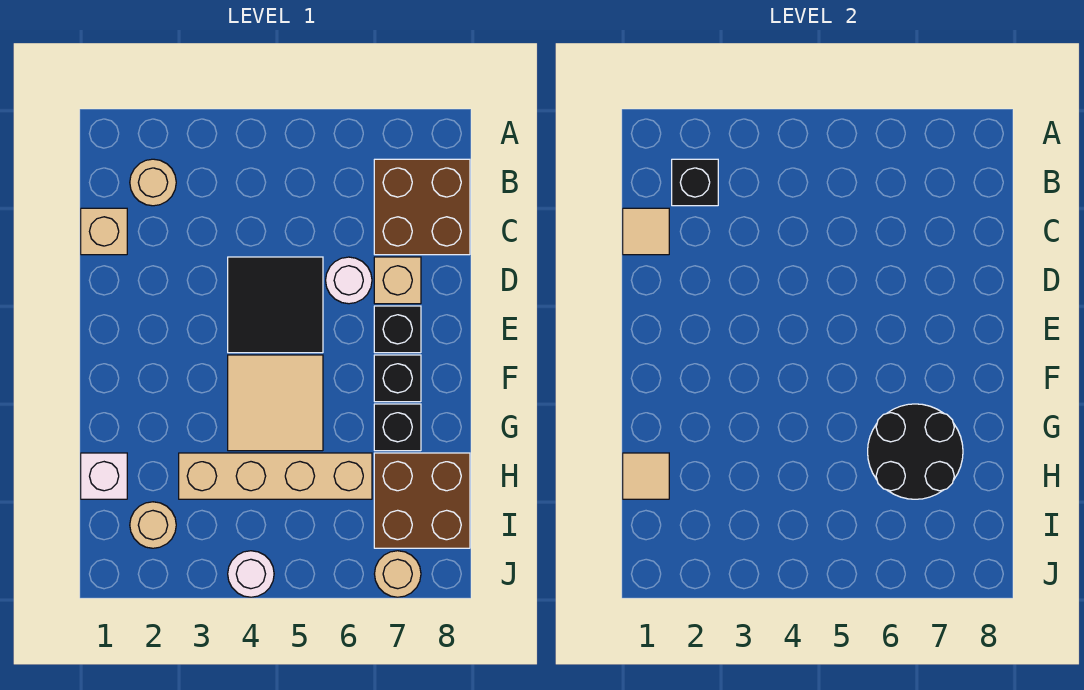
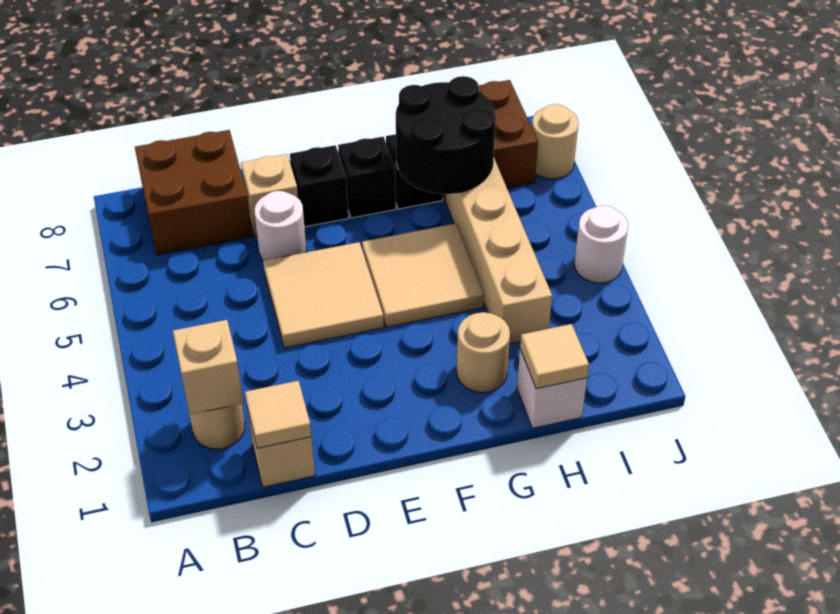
black 1x1 brick [672,159,718,206] -> tan 1x1 brick [173,320,243,415]
black 2x2 tile [228,257,323,353] -> tan 2x2 tile [263,242,384,348]
tan 1x1 round brick [130,502,176,548] -> tan 1x1 round brick moved to [457,312,510,393]

